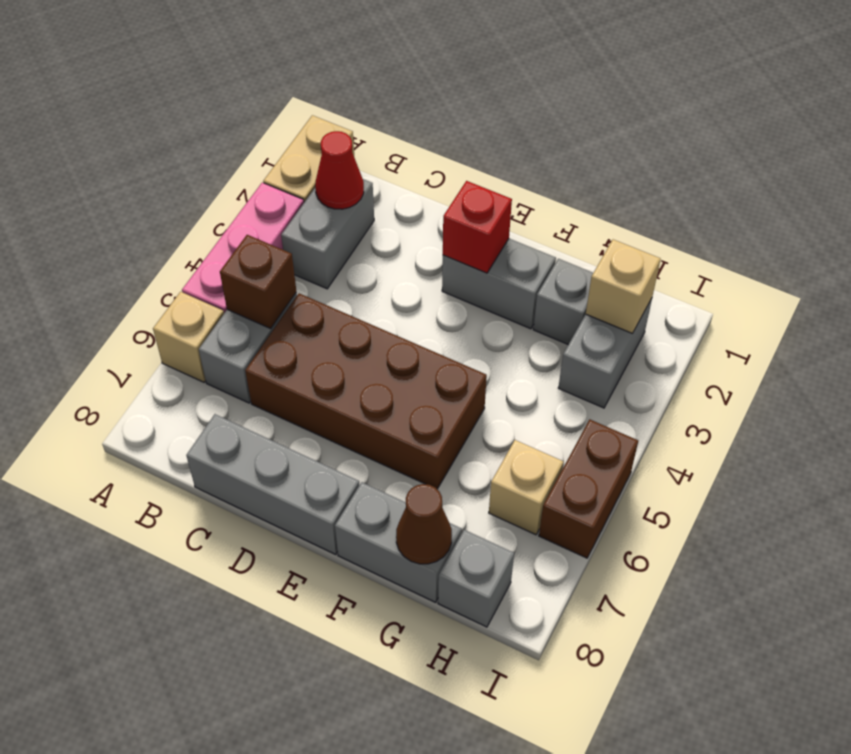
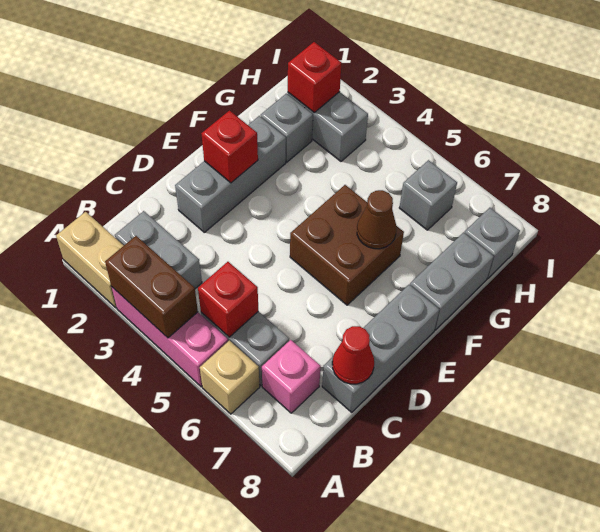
red 1x1 cone [315,131,364,209] -> red 1x1 cone moved to [332,326,374,384]
brown 1x1 brick [220,235,296,329] -> red 1x1 brick [198,262,258,337]
none -> pink 1x1 brick [262,340,321,413]
brown 2x4 brick [245,293,487,489] -> brown 2x2 brick [290,185,404,305]
grey 1x2 brick [442,239,556,329] -> grey 1x3 brick [175,116,286,232]
brown 1x1 cone [396,484,452,564] -> brown 1x1 cone moved to [357,190,396,249]
tan 1x1 brick [586,240,661,334] -> red 1x1 brick [288,42,341,112]
tan 1x1 brick [489,440,564,535] -> grey 1x1 brick [399,160,457,230]
brown 1x2 brick [539,419,638,558] -> brown 1x2 brick moved to [105,236,198,338]

